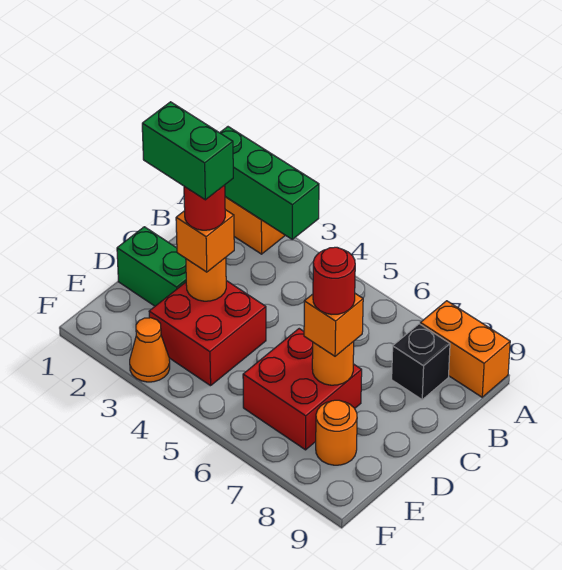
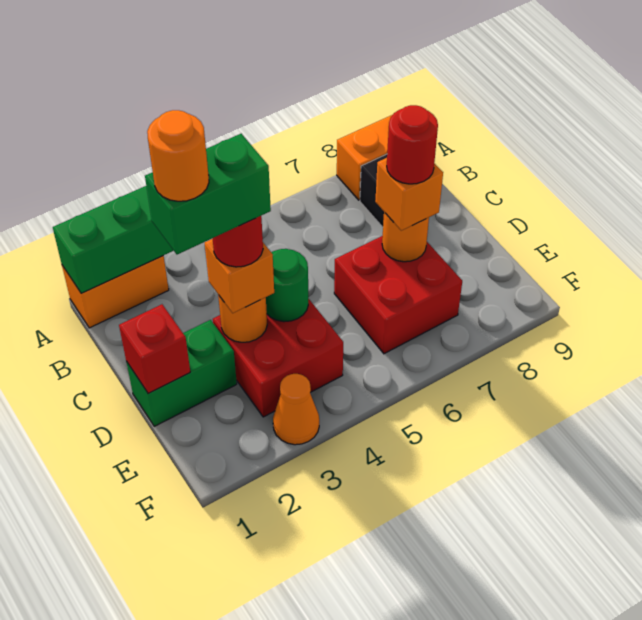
none -> red 1x1 brick [119,304,190,394]
none -> green 1x1 round brick [266,249,308,322]
orange 1x1 round brick [316,400,357,465] -> orange 1x1 round brick moved to [147,110,209,201]

